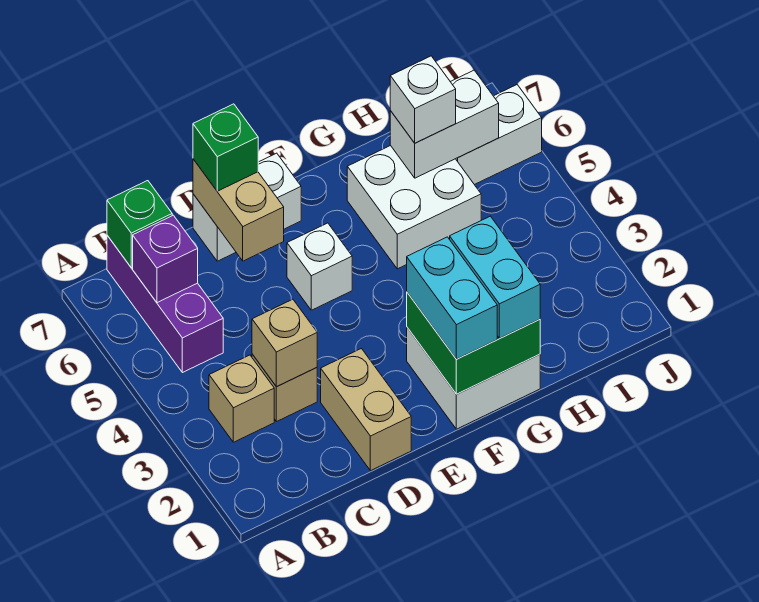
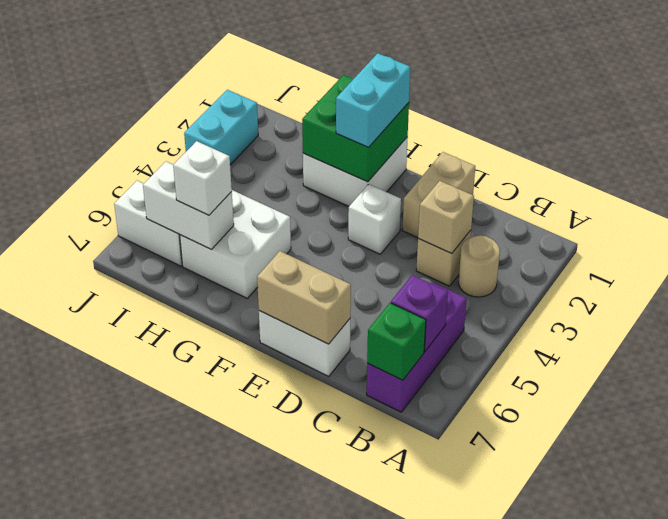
tan 1x1 brick [209,355,274,442] -> tan 1x1 round brick [458,235,500,297]
tan 1x2 brick [193,159,284,261] -> tan 1x2 brick turned to [257,251,351,344]
green 1x1 brick [193,104,258,191] -> none
white 1x1 brick [287,223,352,310] -> white 1x1 brick moved to [348,184,401,254]
cyan 1x2 brick [450,216,540,338] -> cyan 1x2 brick moved to [184,90,258,165]

